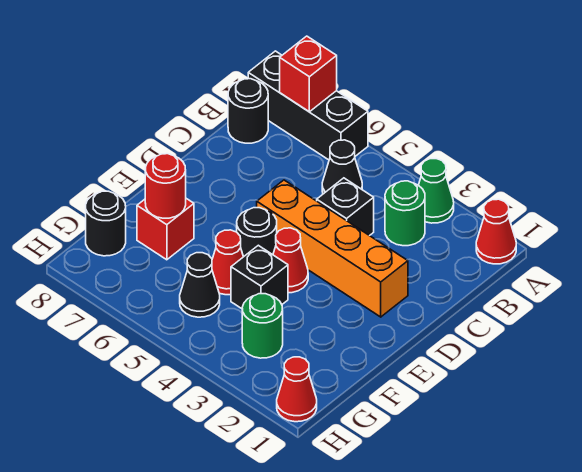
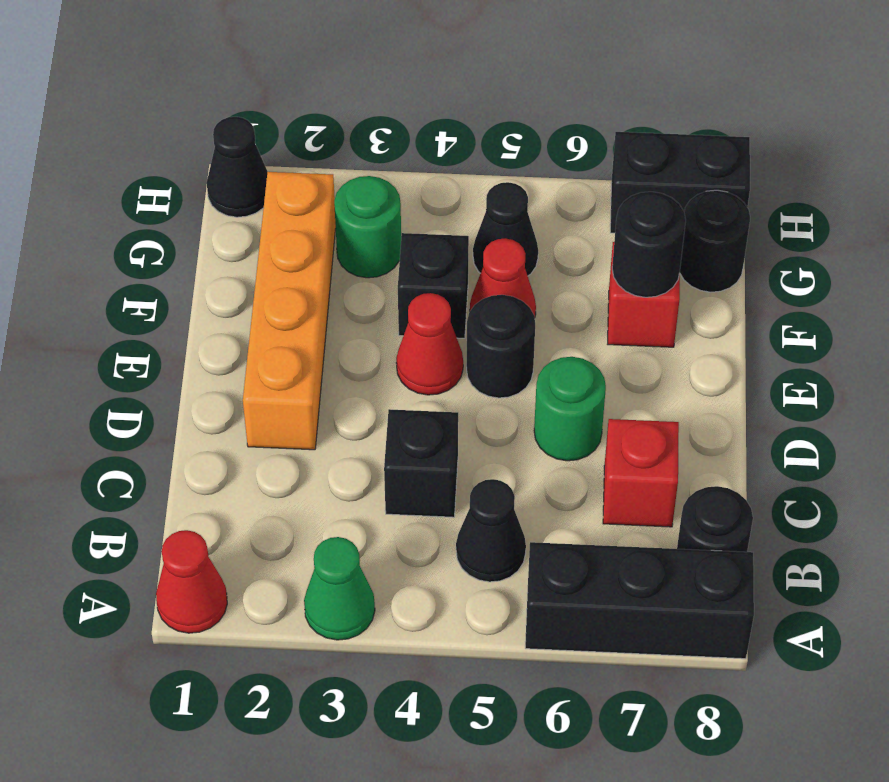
red 1x1 brick [280,36,337,112] -> red 1x1 brick moved to [603,419,679,527]
green 1x1 round brick [385,181,425,246] -> green 1x1 round brick moved to [534,357,606,461]
orange 1x4 brick [257,180,408,317] -> orange 1x4 brick turned to [243,172,336,450]
red 1x1 round brick [145,154,186,218] -> black 1x1 round brick [612,192,686,297]
red 1x1 cone [277,357,317,422] -> black 1x1 cone [207,117,268,217]
none -> black 1x2 brick [610,132,750,233]

